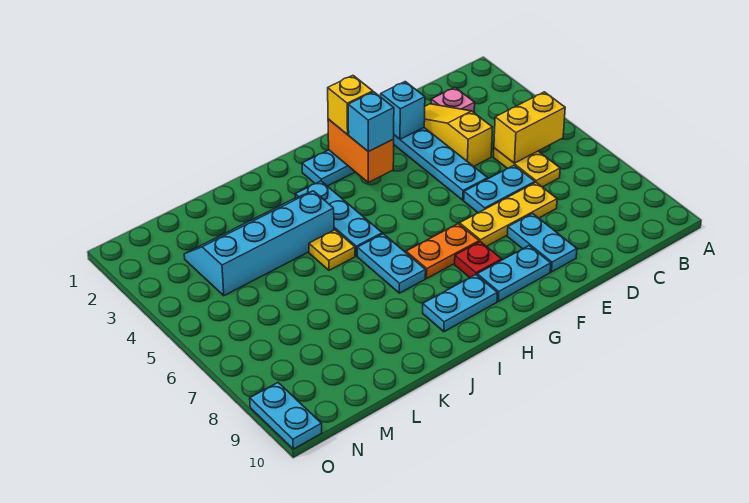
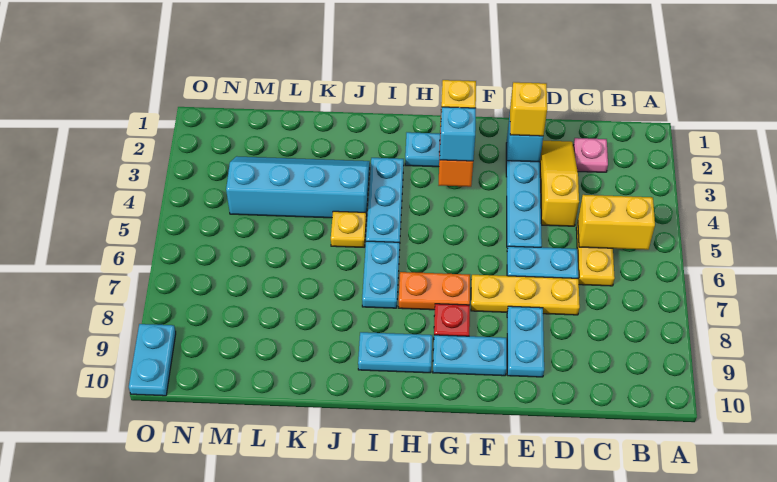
none -> yellow 1x1 brick [510,82,547,136]

